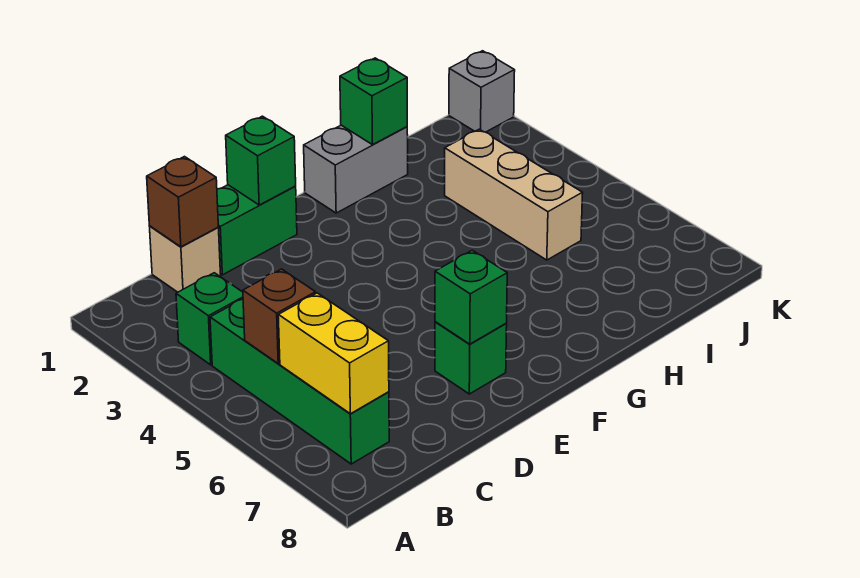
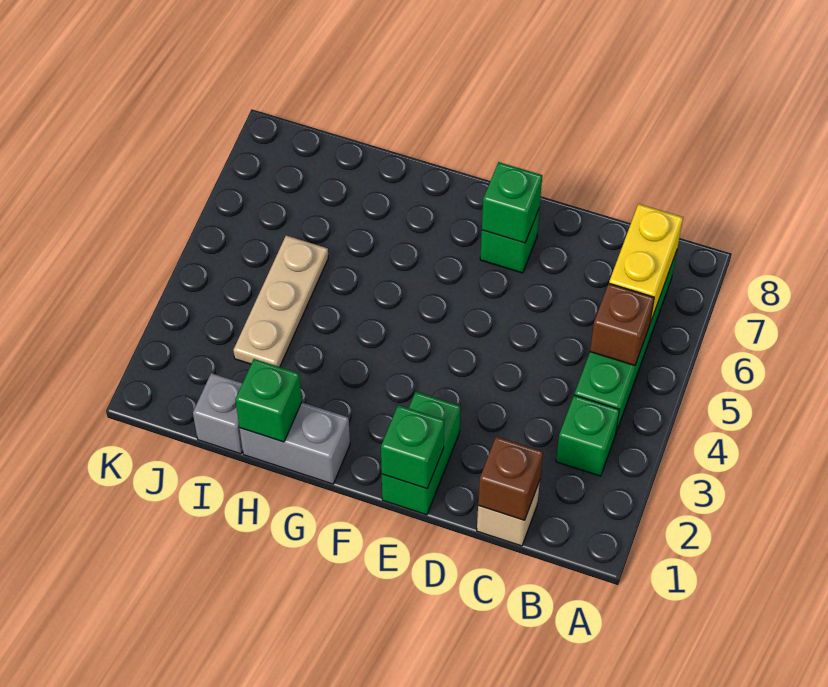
green 1x2 brick [217,185,297,275] -> green 1x2 brick turned to [382,392,460,515]
tan 1x3 brick [445,129,583,260] -> tan 1x3 plate [233,236,328,367]
grey 1x1 brick [449,51,515,132] -> grey 1x1 brick moved to [193,373,243,454]

